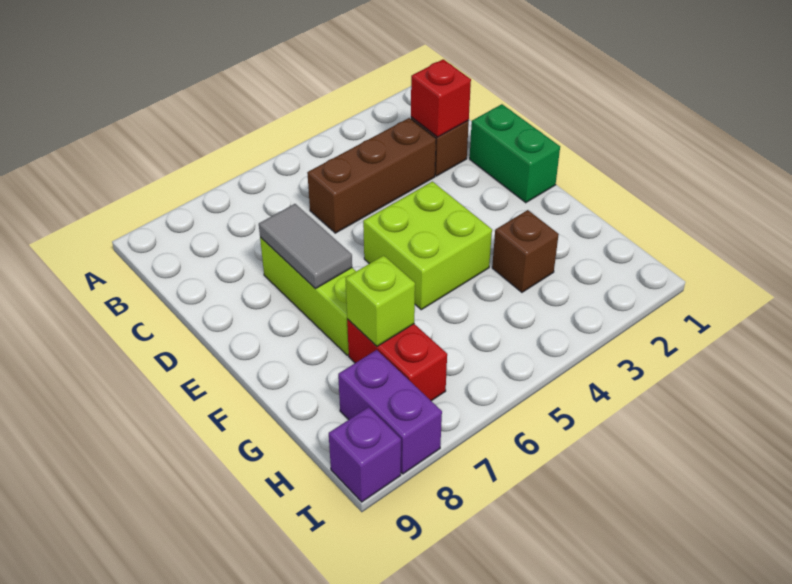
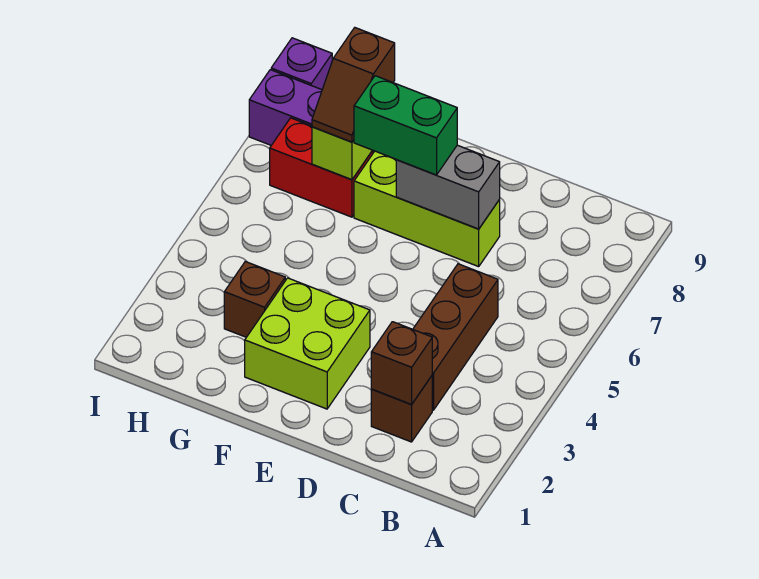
red 1x1 brick [411,59,471,137] -> brown 1x1 brick [371,322,432,405]
green 1x2 brick [470,104,560,203] -> green 1x2 brick moved to [354,76,457,175]
grey 1x2 tile [259,204,352,288] -> grey 1x2 brick [396,145,500,229]
lime 2x2 brick [363,182,492,310] -> lime 2x2 brick moved to [245,278,370,409]
none -> brown 1x2 slope [312,28,395,142]

